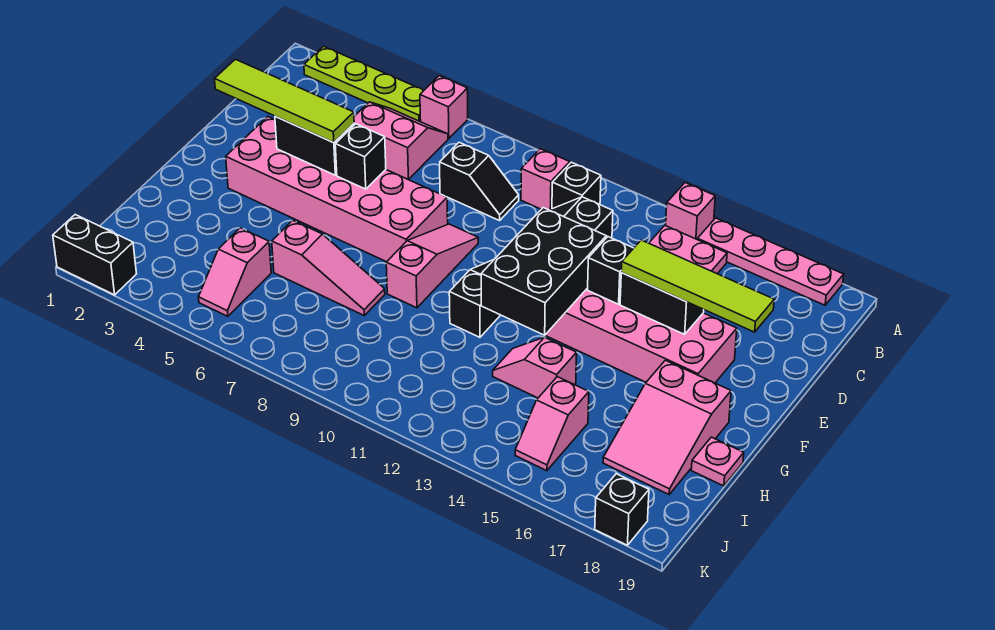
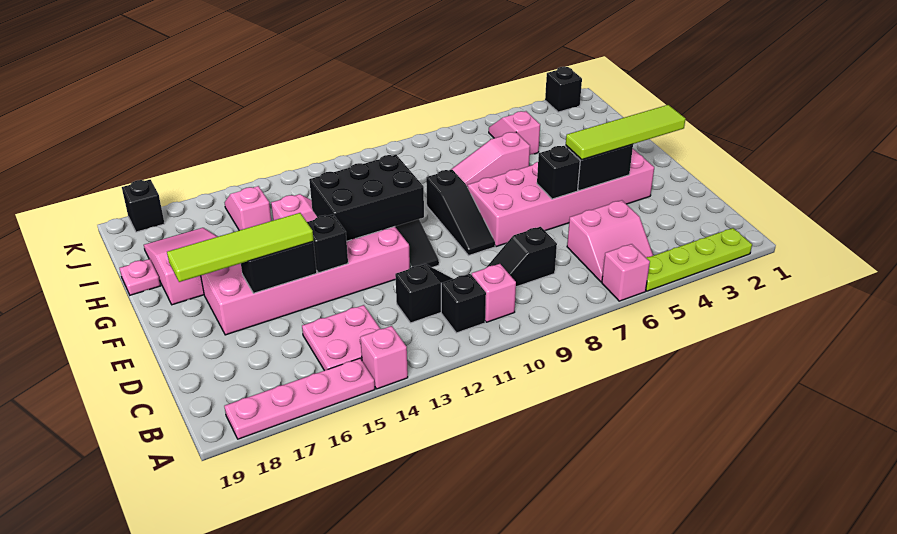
pink 1x3 slope [386,224,478,308] -> black 1x3 slope [426,170,495,255]
black 2x3 brick [481,208,606,335] -> black 2x3 brick turned to [309,155,424,241]
black 1x2 brick [53,215,137,295] -> black 1x1 brick [545,67,582,112]

